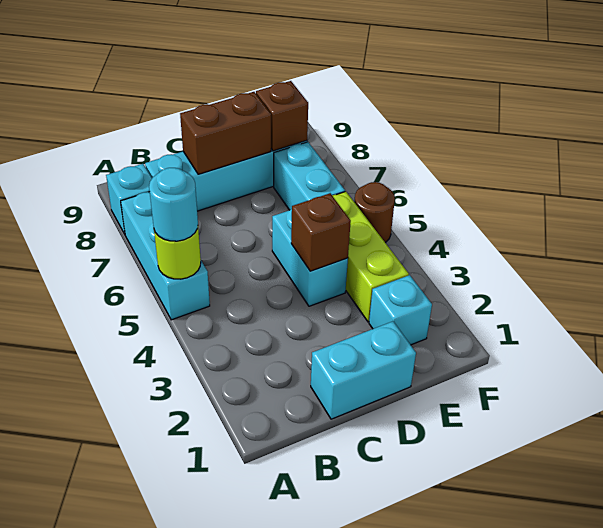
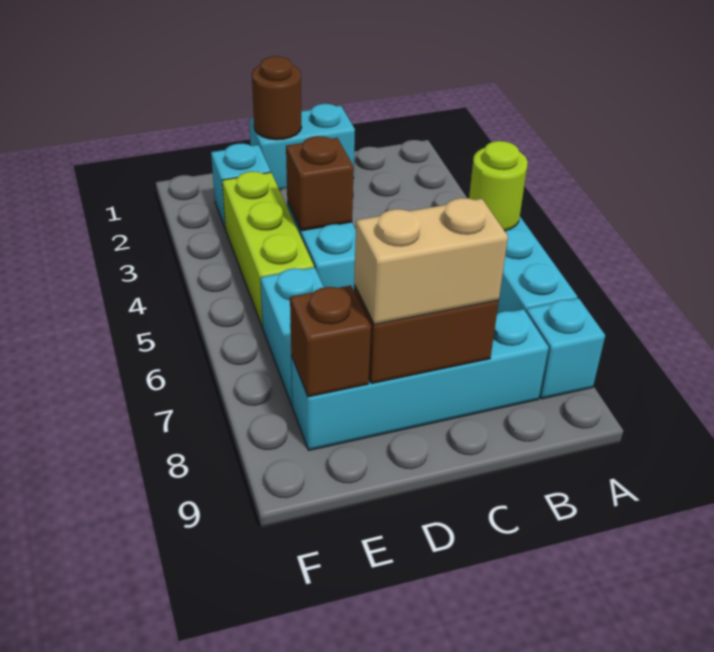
cyan 1x1 round brick [149,168,198,241] -> none
none -> tan 1x2 brick [354,198,508,325]
brown 1x1 round brick [354,182,395,243] -> brown 1x1 round brick moved to [252,56,301,140]

